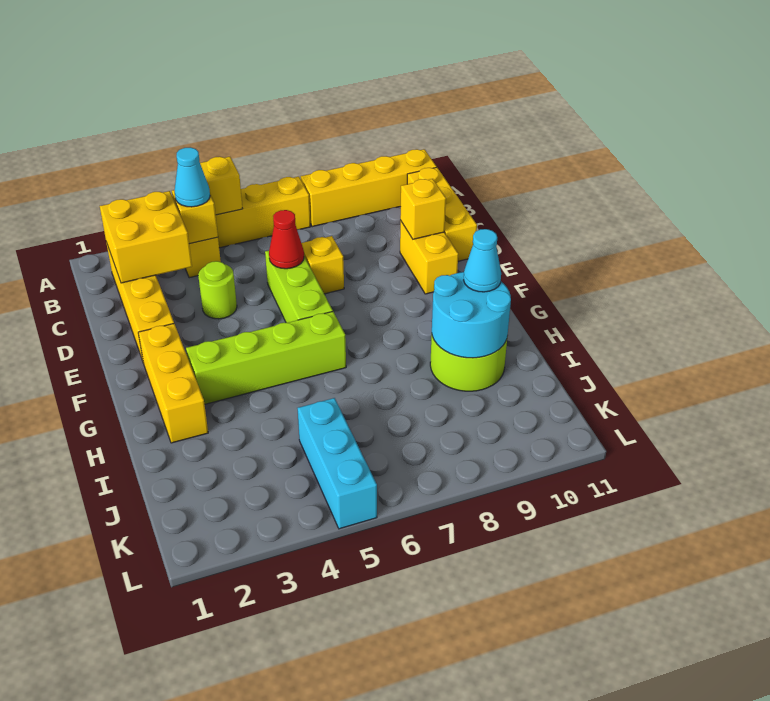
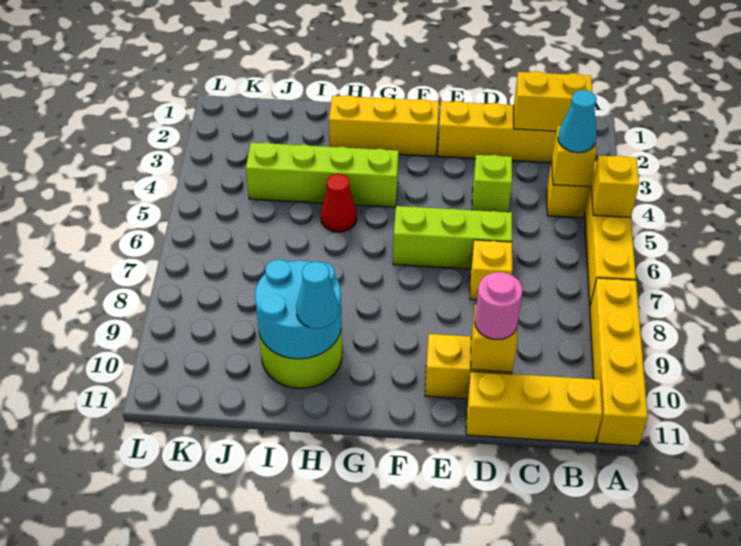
yellow 2x2 brick [100,191,192,283] -> yellow 1x2 brick [514,71,592,131]
lime 1x1 round brick [198,261,237,319] -> lime 1x1 brick [472,155,512,212]
red 1x1 cone [269,210,304,269] -> red 1x1 cone moved to [321,174,357,232]
none -> pink 1x1 round brick [475,272,523,340]
lime 1x4 brick [186,312,346,404] -> lime 1x4 brick turned to [246,142,399,207]
cyan 1x3 brick [298,398,377,529] -> none

